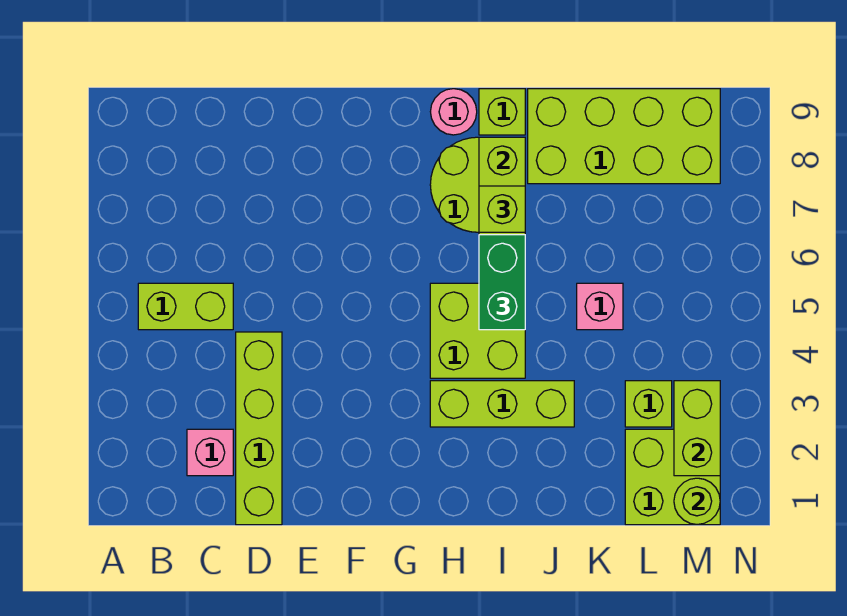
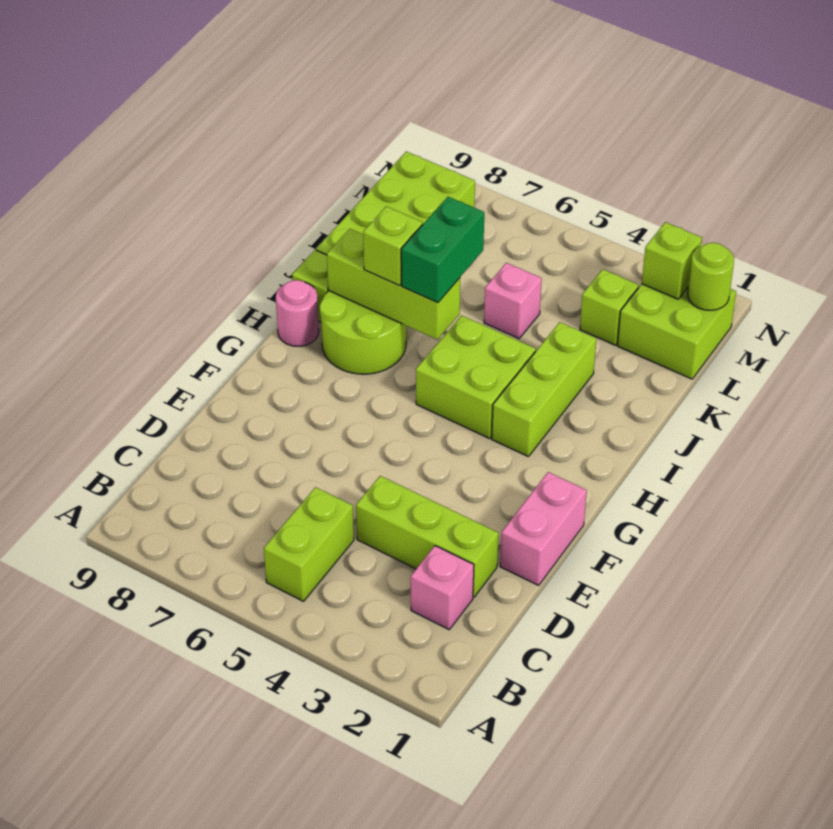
lime 1x4 brick [236,332,282,525] -> lime 1x3 brick [356,476,498,597]
none -> pink 1x2 brick [500,472,587,585]
green 1x2 brick [479,235,525,330] -> green 1x2 brick turned to [401,197,484,303]
lime 1x2 brick [674,381,720,476] -> lime 1x1 brick [642,222,702,299]

